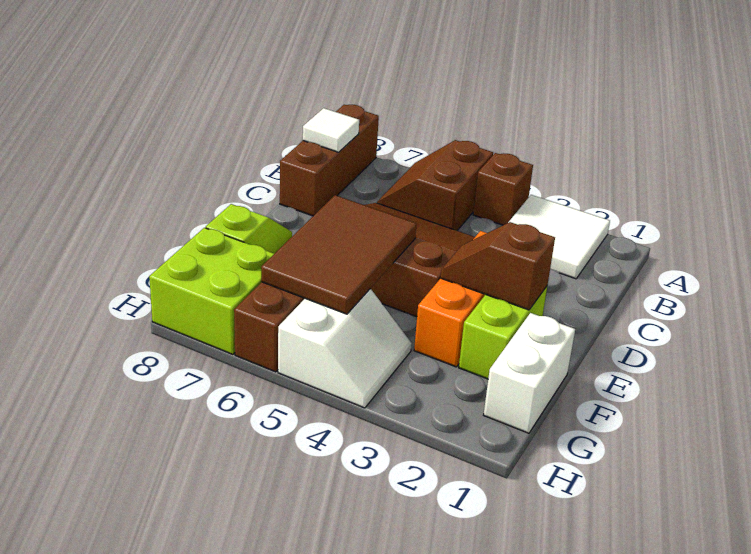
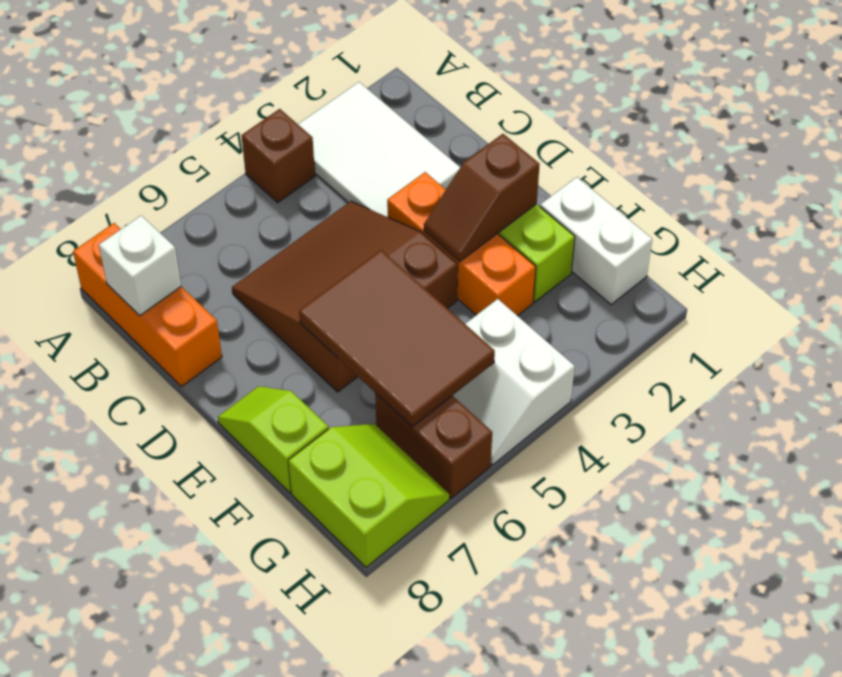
white 2x2 tile [508,195,610,279] -> white 2x3 tile [298,82,460,217]
brown 2x2 slope [377,140,493,231] -> none
brown 1x3 brick [280,105,379,216] -> orange 1x3 brick [73,223,222,387]
white 1x1 tile [303,108,359,152] -> white 1x1 brick [99,216,181,316]
white 2x2 slope [278,289,412,408] -> white 2x2 slope turned to [453,299,575,465]
lime 2x2 brick [149,228,274,354] -> lime 2x2 slope [288,424,449,567]

